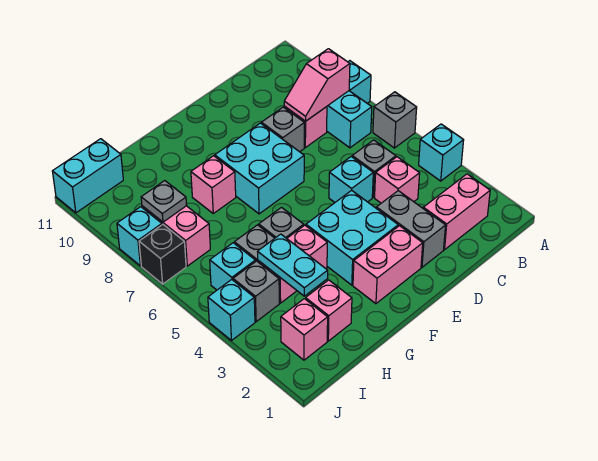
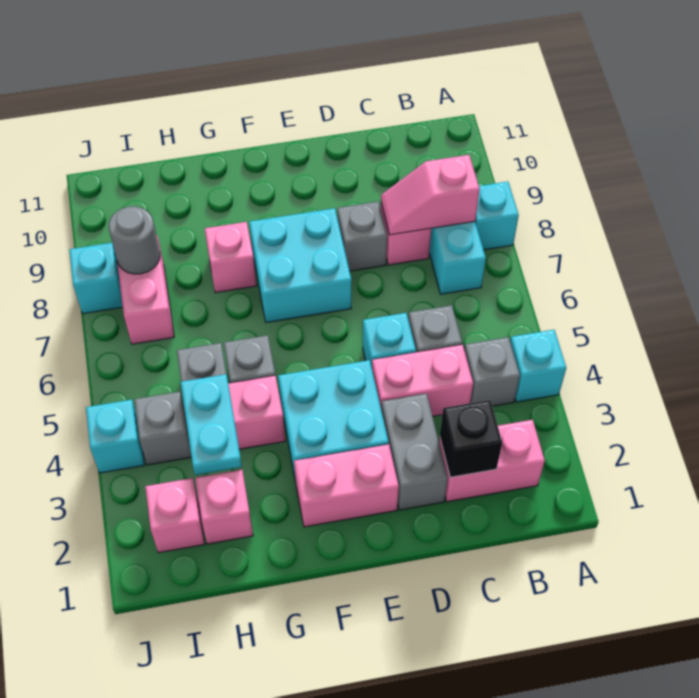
grey 1x1 brick [373,92,417,148] -> grey 1x1 brick moved to [464,337,520,406]
pink 1x1 brick [375,157,420,203] -> pink 1x2 brick [372,345,473,416]
cyan 1x1 brick [210,243,255,290] -> none
grey 1x1 plate [141,181,187,222] -> grey 1x1 round brick [108,206,160,274]
cyan 1x2 brick [52,139,123,213] -> none
black 1x1 brick [139,225,186,284] -> black 1x1 brick moved to [440,400,502,477]

